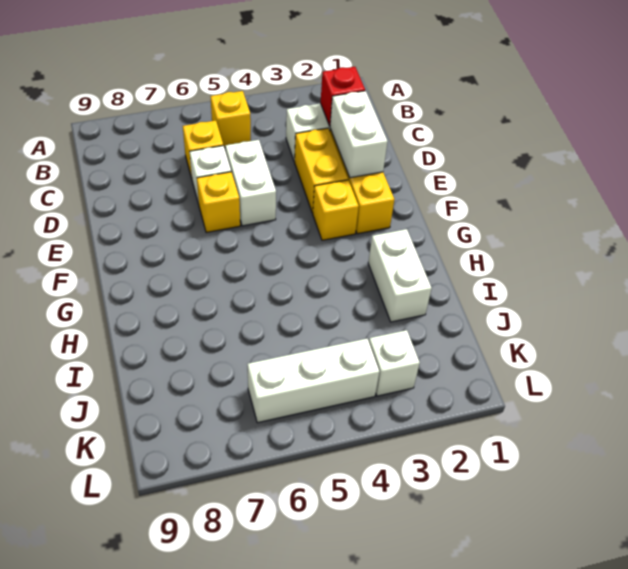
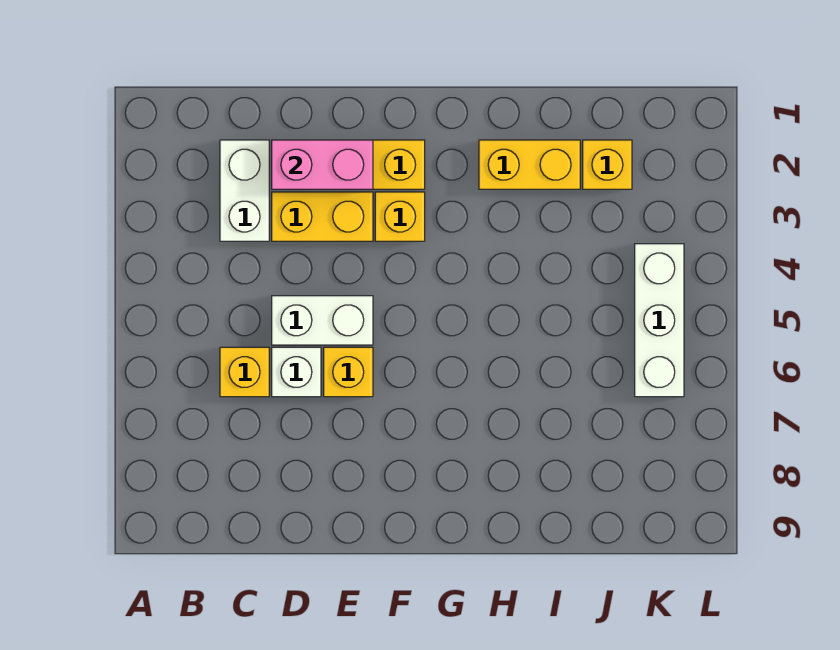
yellow 1x1 brick [211,91,251,148] -> yellow 1x1 brick moved to [583,140,632,189]
red 1x1 brick [320,67,365,126] -> none
white 1x2 brick [330,91,388,178] -> pink 1x2 brick [272,140,373,189]
white 1x2 brick [368,229,432,322] -> yellow 1x2 brick [479,140,580,189]
white 1x1 brick [369,330,420,396] -> none

